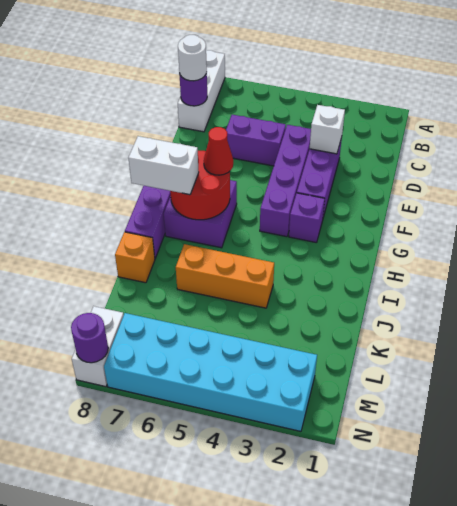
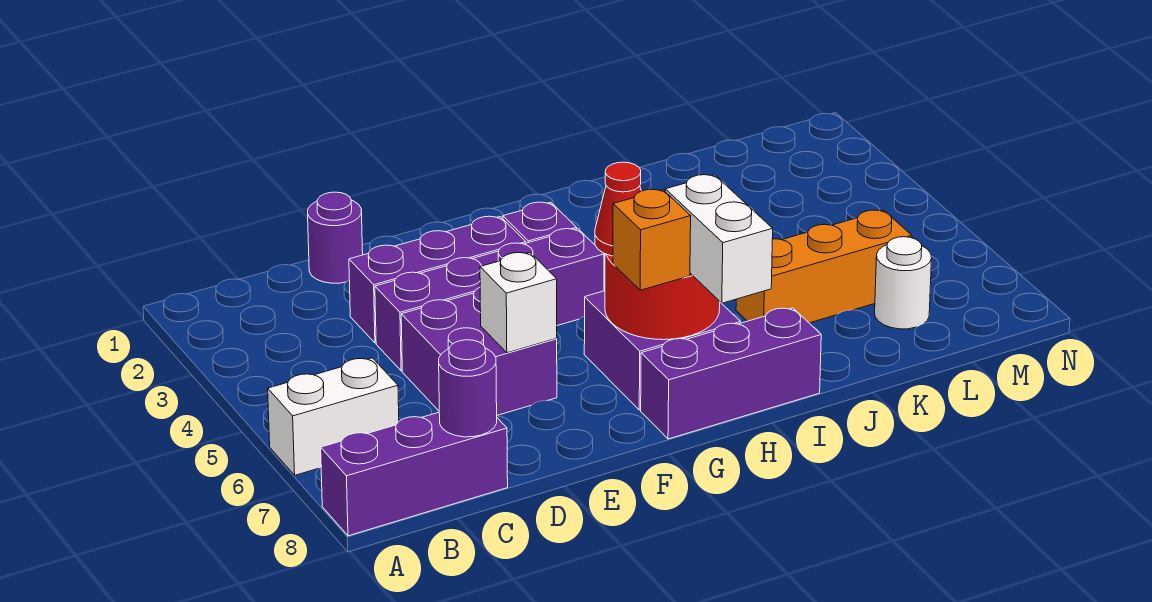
white 1x3 brick [178,50,225,132] -> purple 1x3 brick [321,412,508,536]
white 1x1 round brick [178,35,207,81] -> white 1x1 round brick moved to [875,237,932,329]
white 1x1 brick [310,105,345,154] -> white 1x1 brick moved to [480,253,557,353]
purple 1x2 brick [226,115,286,166] -> purple 2x2 brick [401,288,557,415]
orange 1x3 brick [176,244,274,308] -> orange 1x3 brick turned to [736,210,912,323]
orange 1x1 brick [115,232,155,283] -> orange 1x1 brick moved to [613,189,691,290]
cyan 2x6 brick [104,313,317,431] -> none
white 1x2 brick [72,306,124,387] -> white 1x2 brick moved to [268,358,399,475]
purple 1x1 round brick [71,313,108,363] -> purple 1x1 round brick moved to [308,192,363,283]

